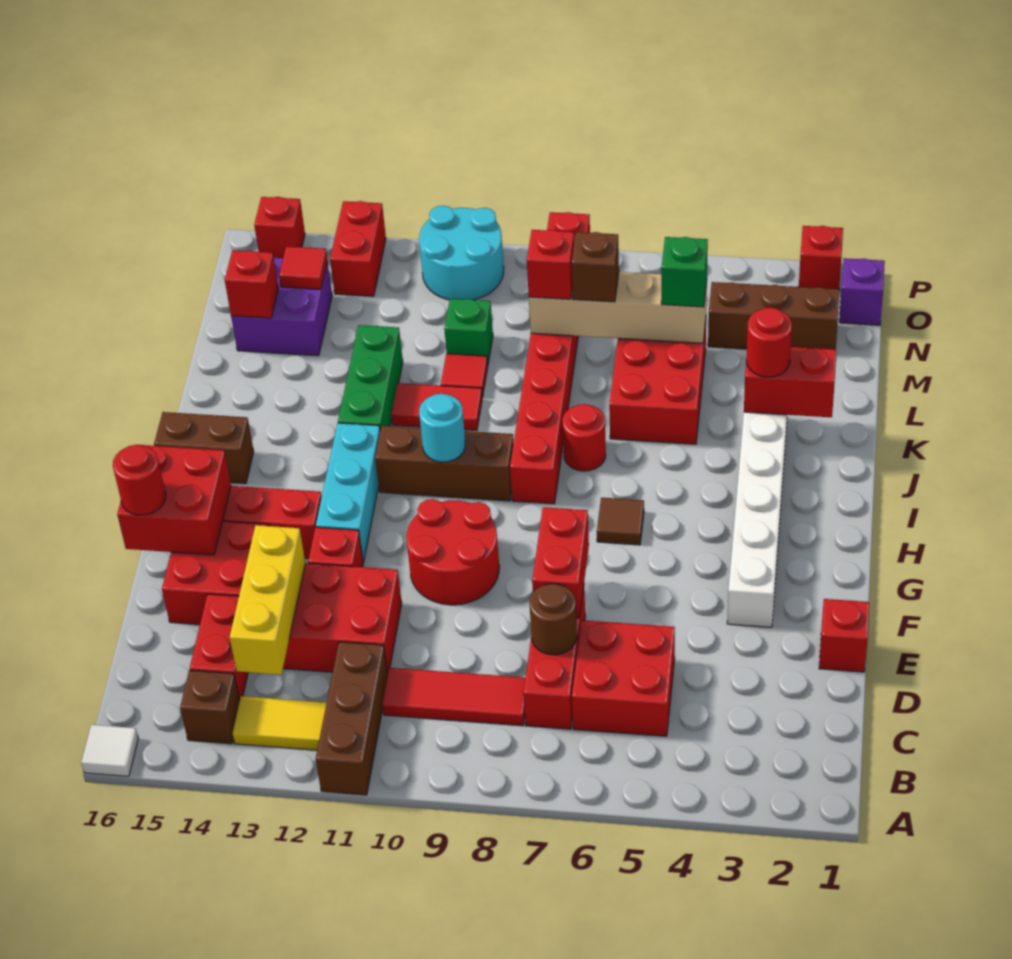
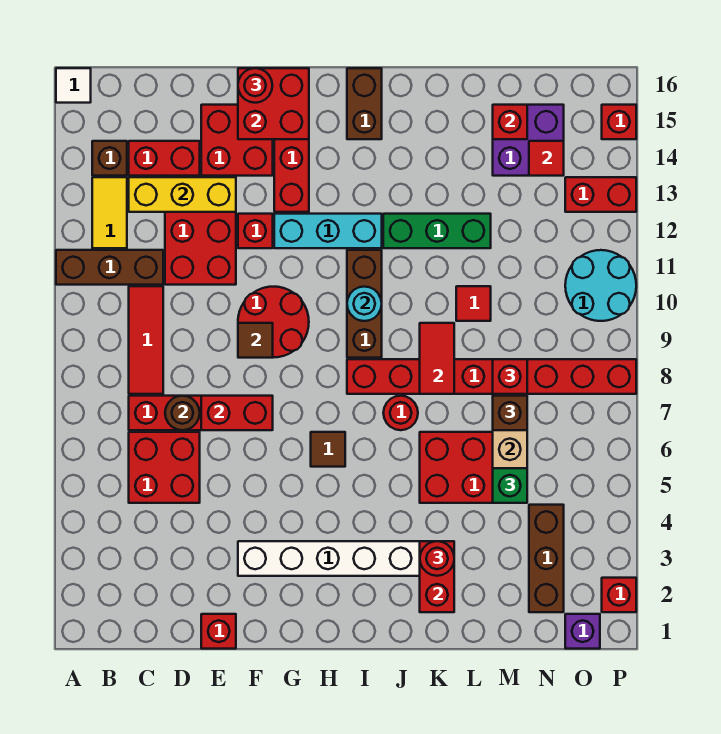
none -> brown 1x1 tile [238,323,273,358]
red 1x2 tile [391,383,482,431] -> red 1x2 tile moved to [420,323,454,394]
green 1x1 brick [444,299,493,364] -> none

